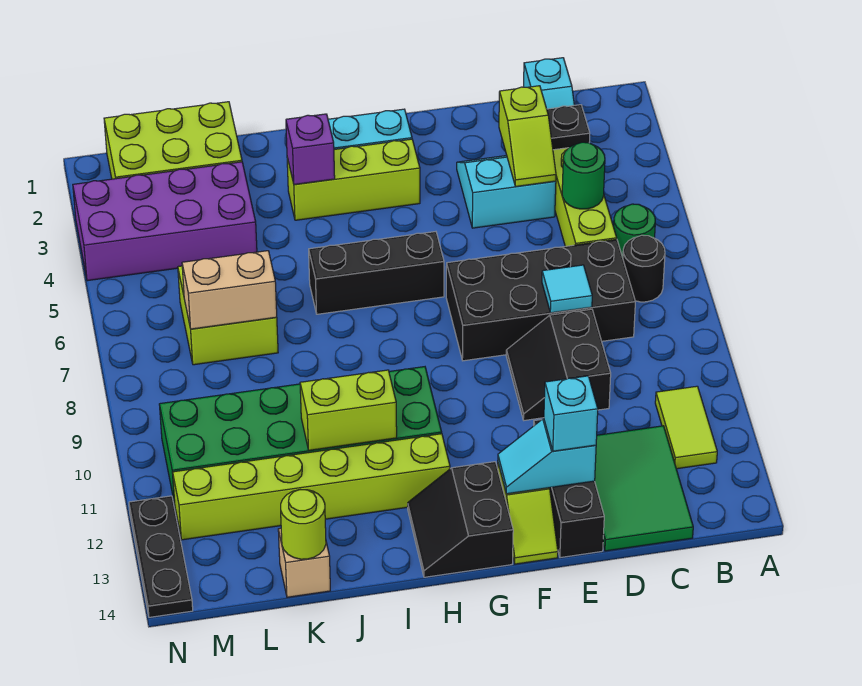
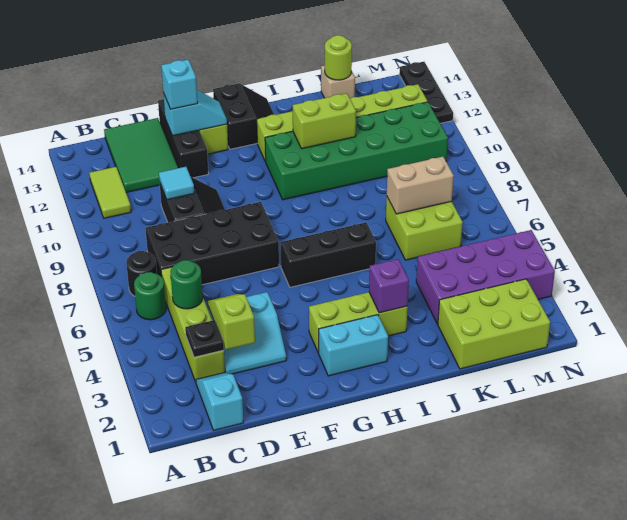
cyan 1x1 tile [542,265,592,313] -> cyan 1x1 tile moved to [159,167,194,200]

